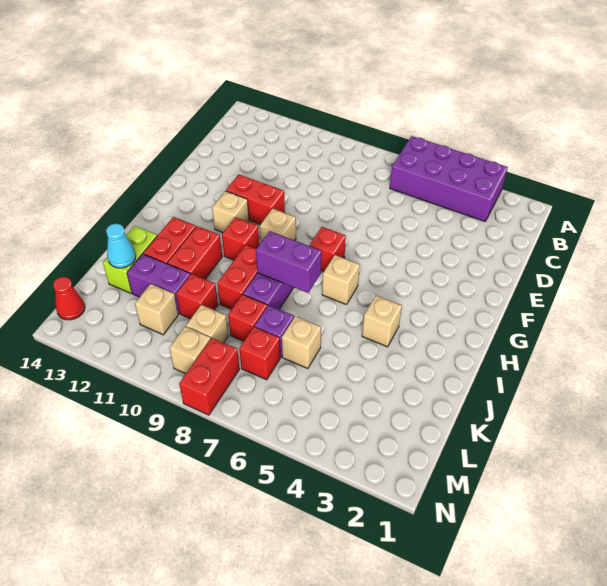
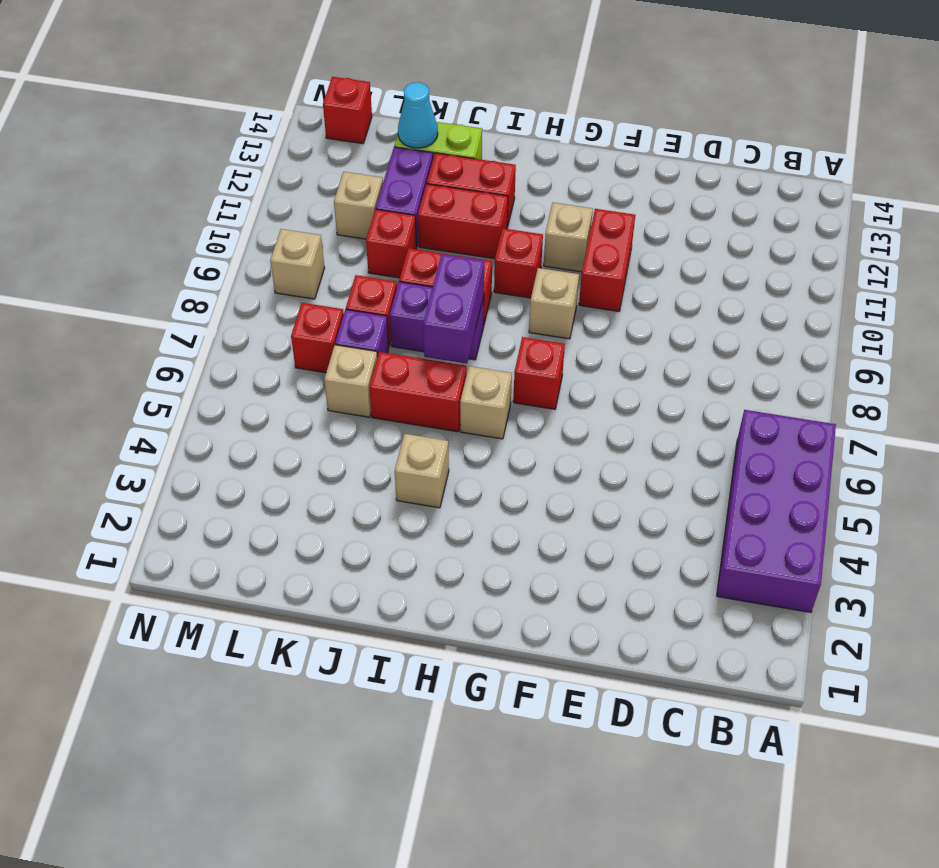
tan 1x1 brick [186,305,228,343] -> none
red 1x2 brick [179,338,239,415] -> red 1x2 brick moved to [369,352,467,432]
red 1x1 cone [53,277,85,320] -> red 1x1 brick [323,77,372,144]

